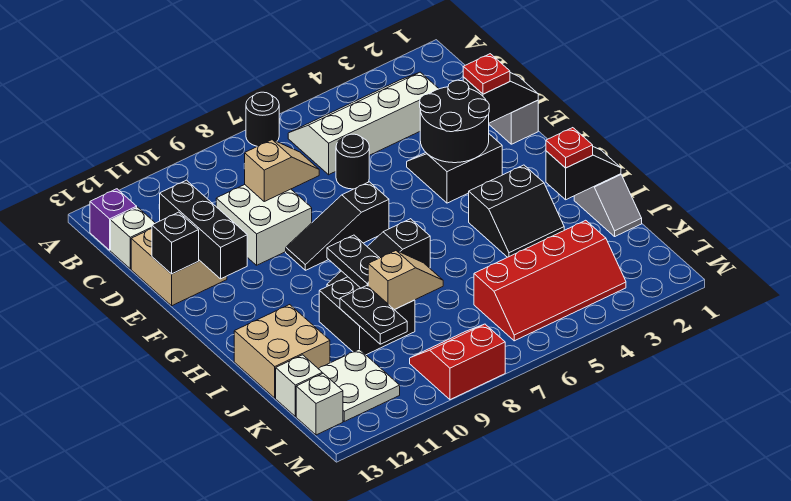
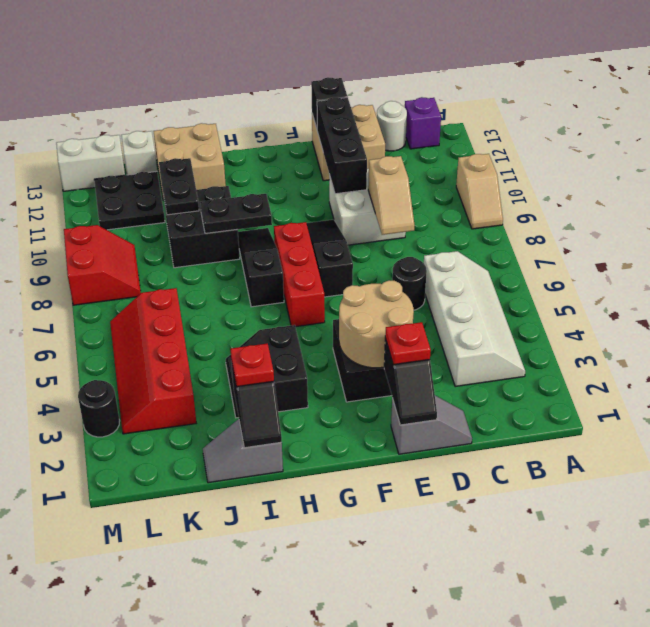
black 1x1 round brick [246,92,279,147] -> black 1x1 round brick moved to [78,380,120,437]
white 1x1 brick [111,207,155,269] -> white 1x1 round brick [377,101,407,151]
black 1x3 brick [160,180,247,279] -> black 1x3 brick turned to [317,97,367,194]
black 2x2 round brick [420,80,489,163] -> tan 2x2 round brick [339,280,414,368]
none -> red 1x3 brick [274,222,325,327]
tan 1x2 slope [368,251,443,310] -> tan 1x2 slope moved to [456,154,503,229]
black 1x2 plate [340,286,407,344] -> black 1x2 plate turned to [159,158,199,215]
white 2x2 plate [319,349,400,421] -> black 2x2 plate [94,171,165,230]
white 1x1 brick [296,373,343,435] -> white 1x2 brick [56,135,125,191]

